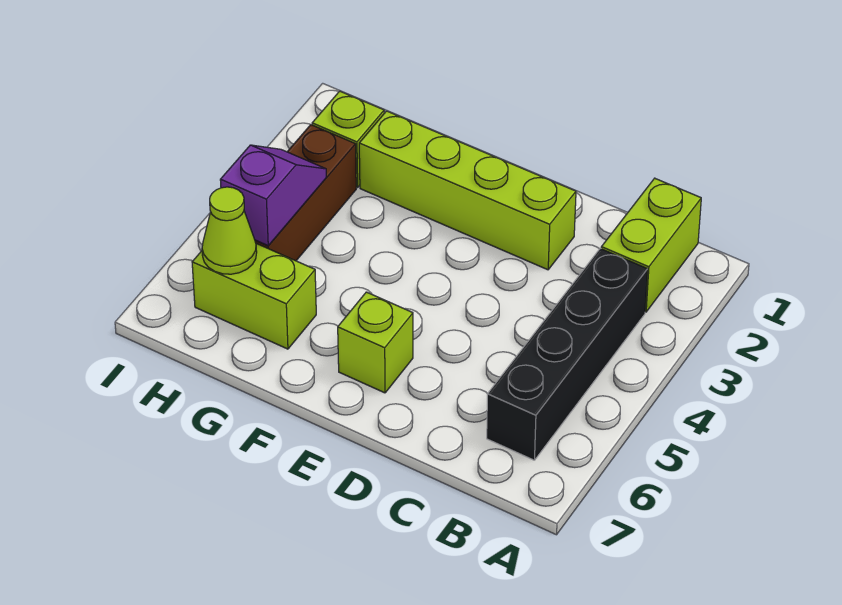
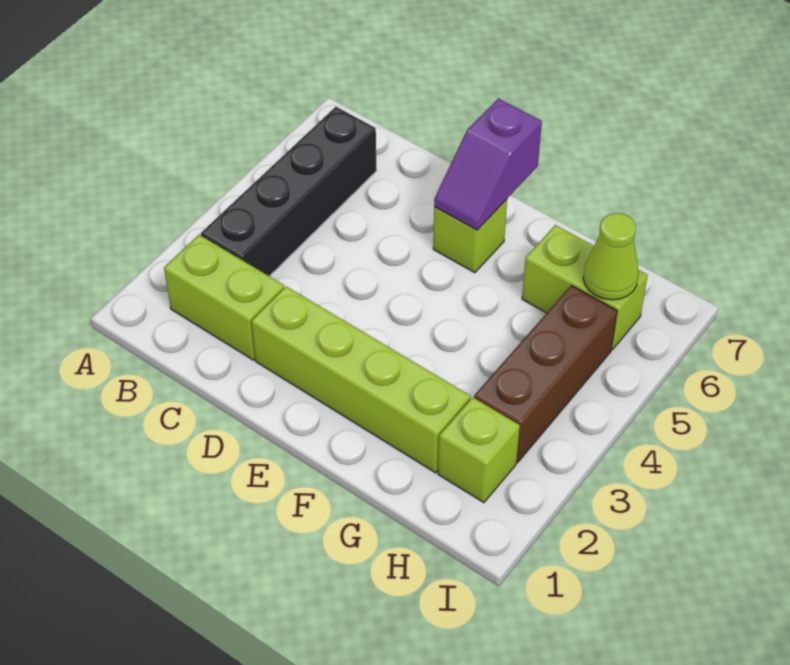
lime 1x2 brick [601,178,701,312] -> lime 1x2 brick turned to [164,235,284,360]
purple 1x2 slope [220,145,326,246] -> purple 1x2 slope moved to [434,99,542,230]

